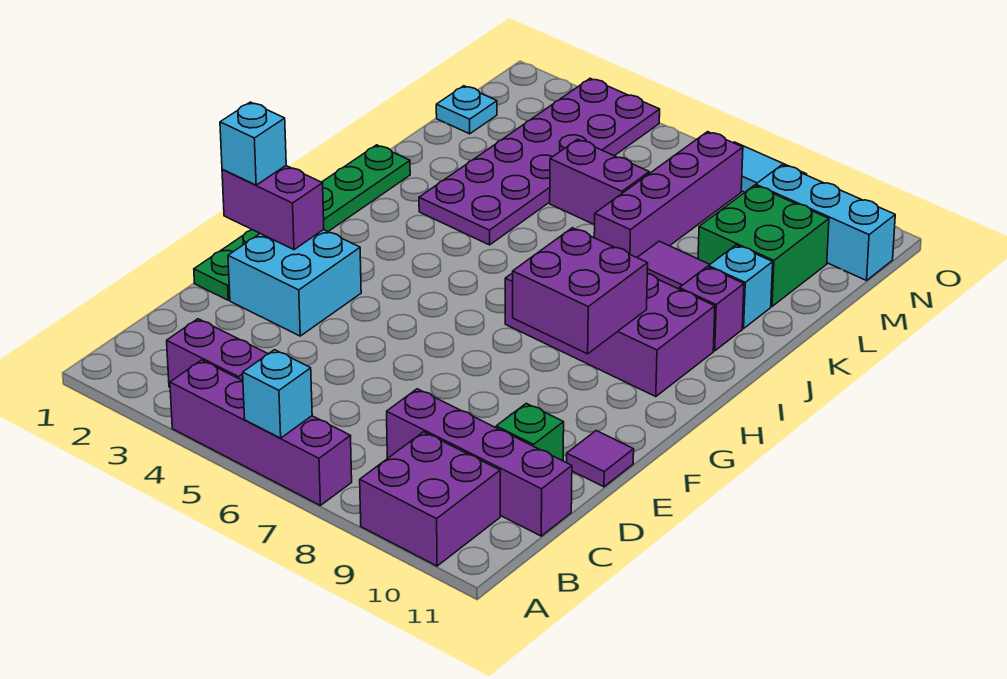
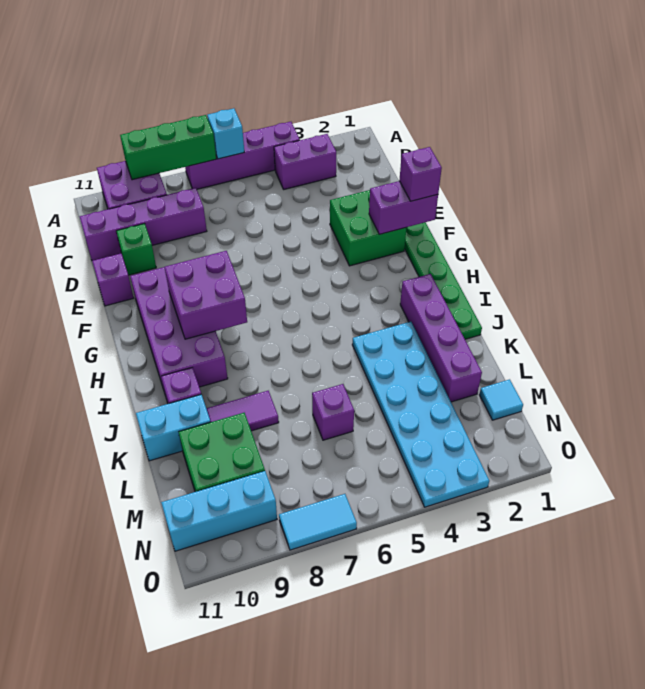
none -> green 1x3 brick [120,115,216,180]
cyan 2x2 brick [228,230,361,336] -> green 2x2 brick [330,190,406,266]
purple 1x1 tile [567,431,634,487] -> purple 1x1 brick [92,253,134,306]
cyan 1x1 brick [220,102,286,185] -> purple 1x1 brick [399,147,442,201]
purple 2x4 brick [505,273,715,397] -> purple 2x4 brick turned to [130,267,228,393]
purple 2x6 plate [419,78,660,245] -> cyan 2x6 plate [352,322,489,507]
purple 1x4 brick [594,132,743,257] -> purple 1x4 brick moved to [400,274,482,402]
cyan 1x1 brick [709,245,773,329] -> cyan 1x2 brick [136,394,211,461]
purple 1x2 brick [550,139,649,225] -> purple 1x1 brick [312,384,354,440]
cyan 1x1 plate [436,86,497,134] -> cyan 1x1 tile [479,379,523,420]

